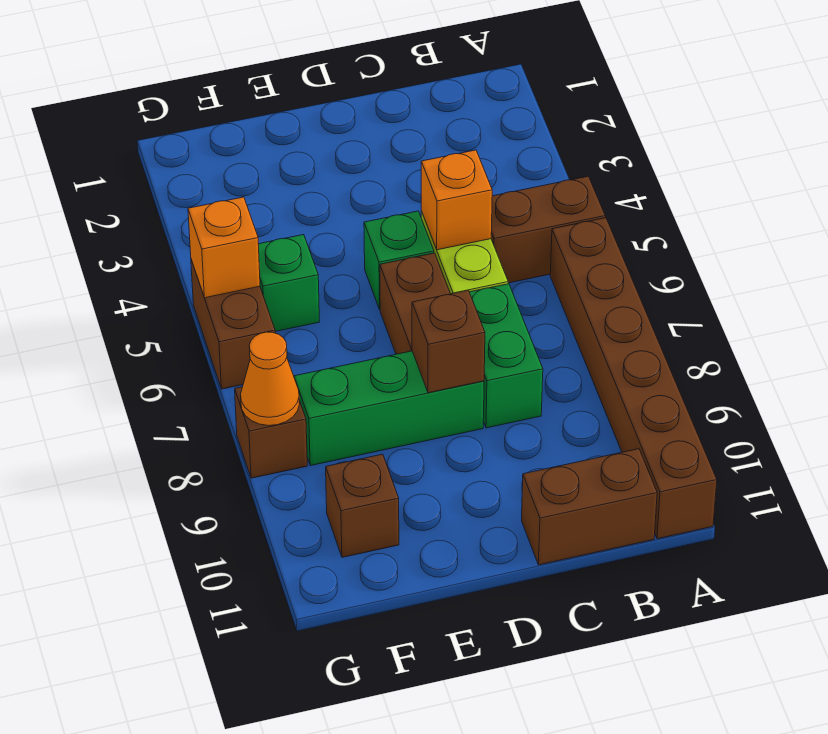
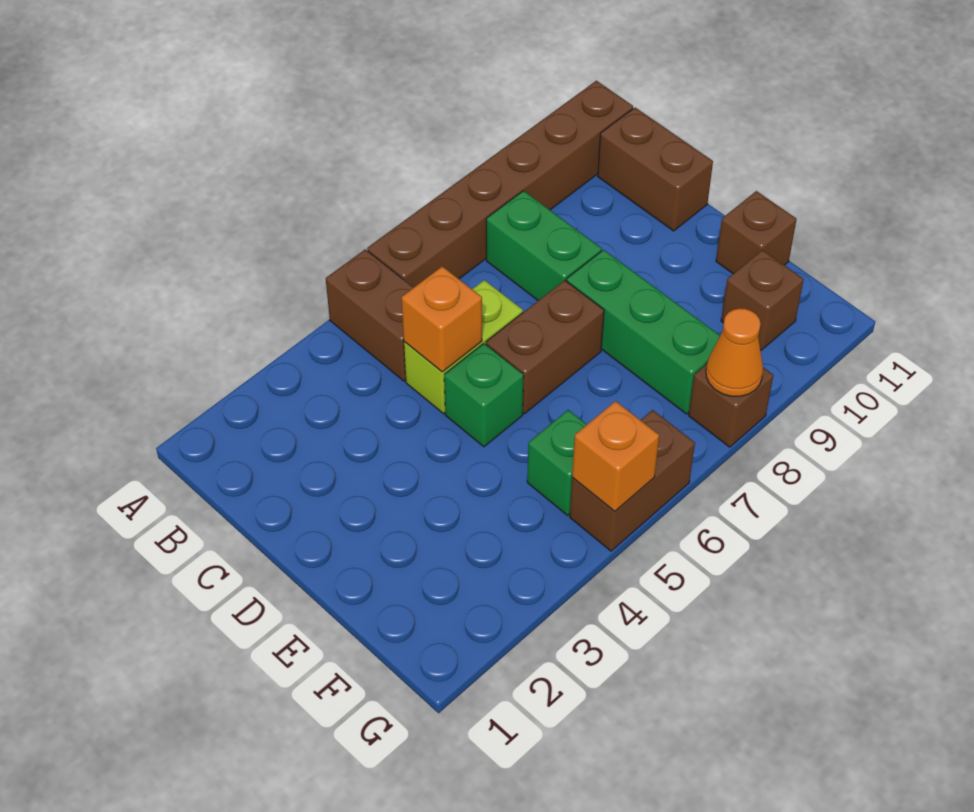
green 1x2 brick [470,284,543,428] -> green 1x2 brick turned to [486,191,602,300]
brown 1x1 brick [412,290,485,393] -> brown 1x1 brick moved to [716,191,796,274]

